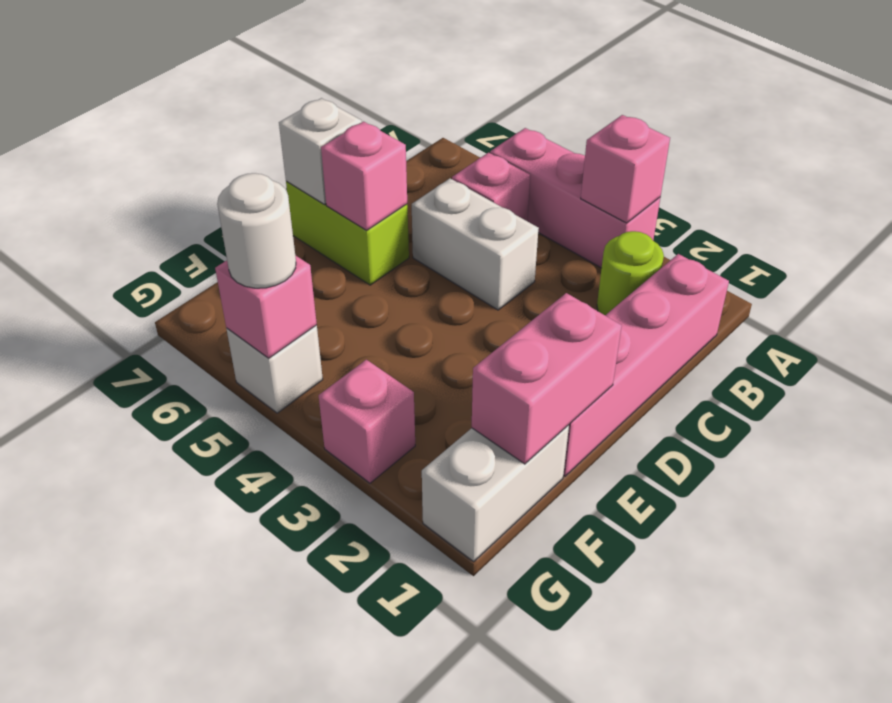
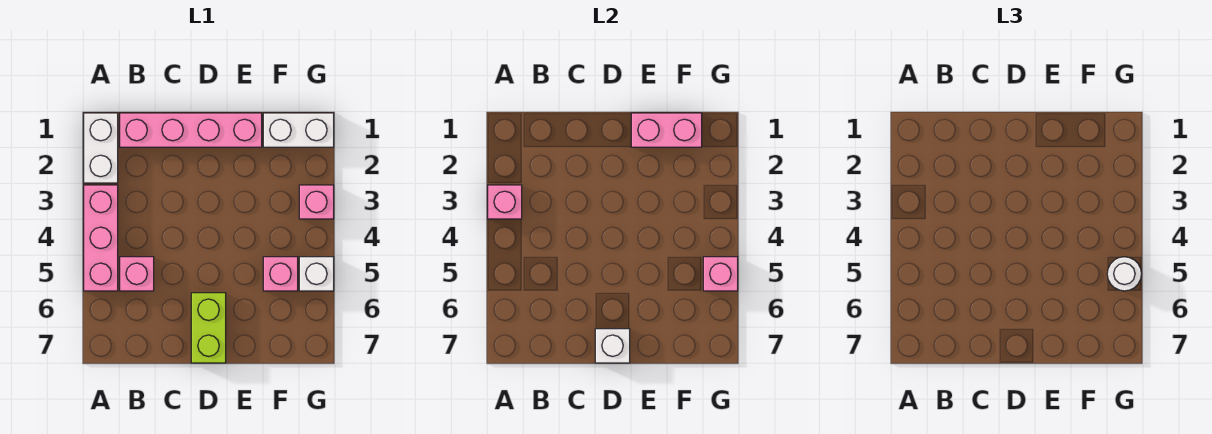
lime 1x1 round brick [597,231,664,315] -> none
white 1x2 brick [412,178,539,310] -> white 1x2 brick moved to [84,113,118,183]
pink 1x1 brick [321,122,407,230] -> pink 1x1 brick moved to [263,257,298,291]

